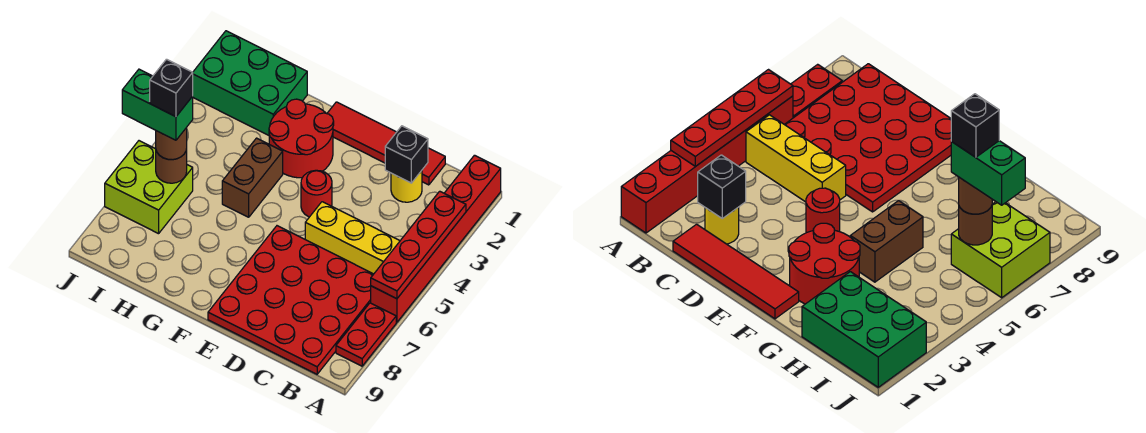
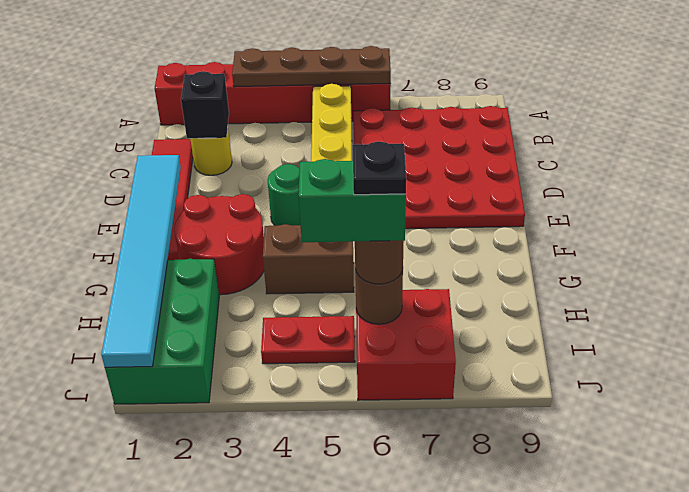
red 1x4 plate [371,191,466,299] -> brown 1x4 plate [232,46,391,87]
red 1x2 plate [336,303,396,366] -> red 1x2 plate moved to [261,316,355,364]
none -> cyan 1x6 tile [101,155,181,367]
red 1x1 round brick [301,170,332,217] -> green 1x1 round brick [268,164,301,226]
lime 2x2 brick [105,141,193,234] -> red 2x2 brick [356,289,456,400]
green 1x2 brick [122,69,193,140] -> green 1x2 brick turned to [299,159,406,242]
black 1x1 brick [150,59,193,117] -> black 1x1 plate [353,141,406,195]

